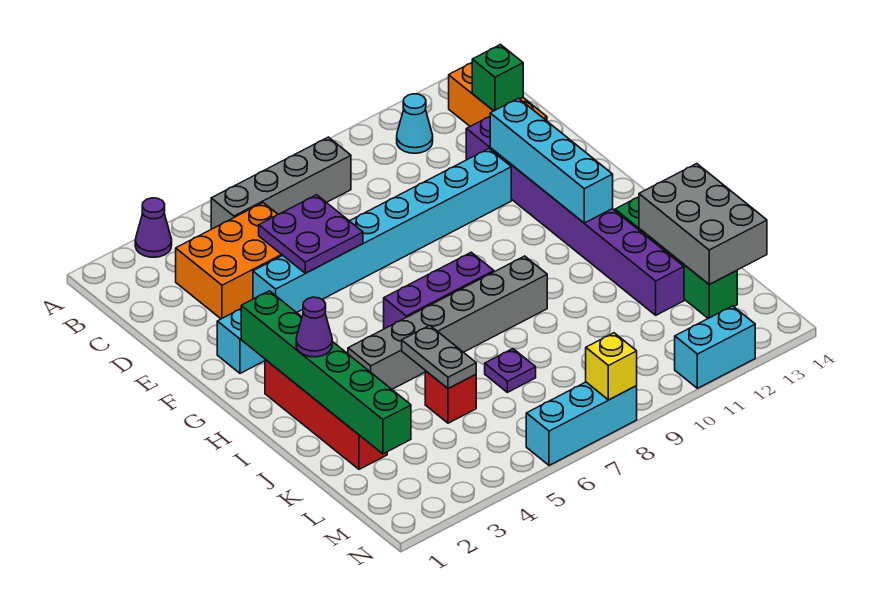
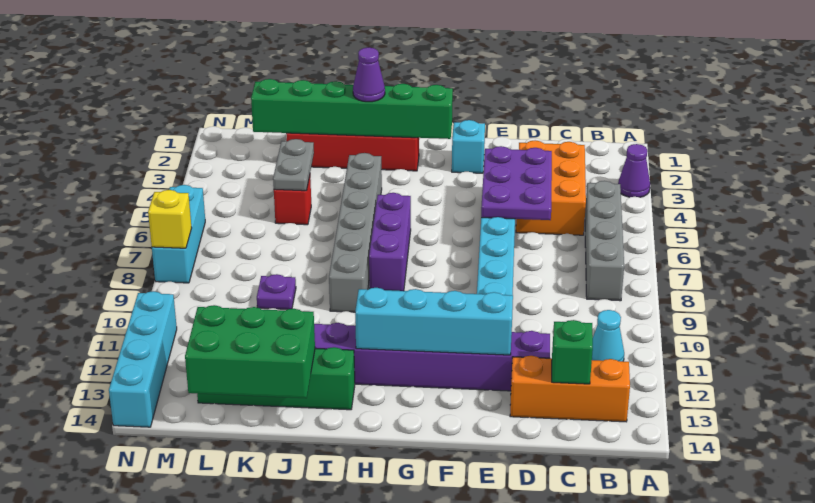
purple 2x2 plate [259,195,363,273] -> purple 2x3 plate [481,146,552,220]
grey 1x2 plate [402,325,476,389] -> grey 1x2 plate turned to [273,139,314,191]
grey 2x3 brick [639,164,767,284] -> green 2x3 brick [185,305,315,398]
purple 1x1 plate [485,349,536,392] -> purple 1x1 plate moved to [257,274,296,309]
cyan 1x2 brick [675,306,755,388] -> cyan 1x4 brick [109,291,177,427]

